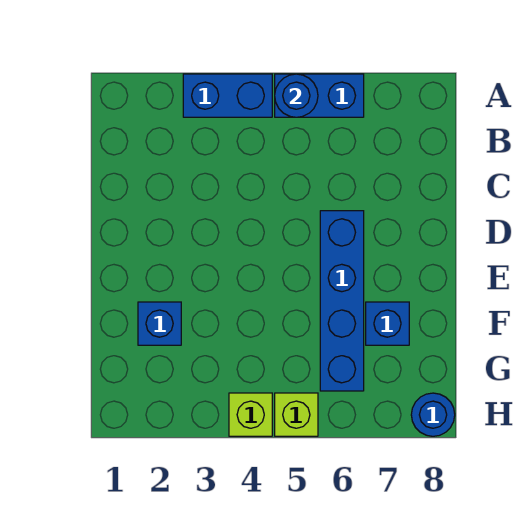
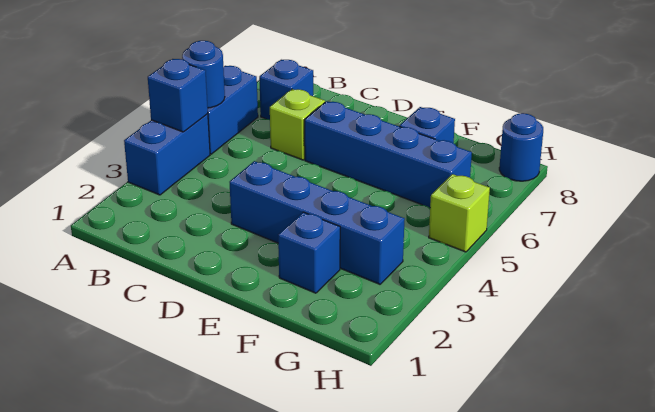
none -> blue 1x1 brick [148,59,208,132]
none -> blue 1x1 brick [259,60,313,120]
none -> blue 1x4 brick [230,161,405,284]
lime 1x1 brick [229,393,272,436] -> lime 1x1 brick moved to [270,89,325,160]

